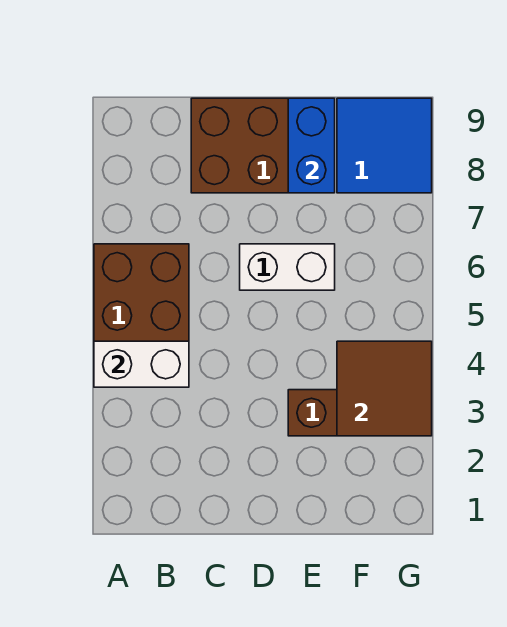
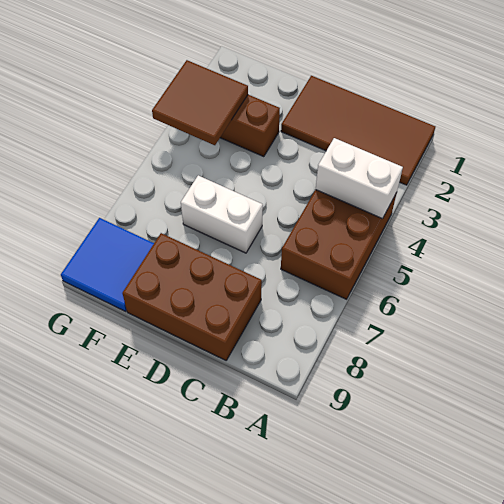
none -> brown 2x4 tile [281,76,435,185]
blue 1x2 brick [288,98,335,193] -> none

